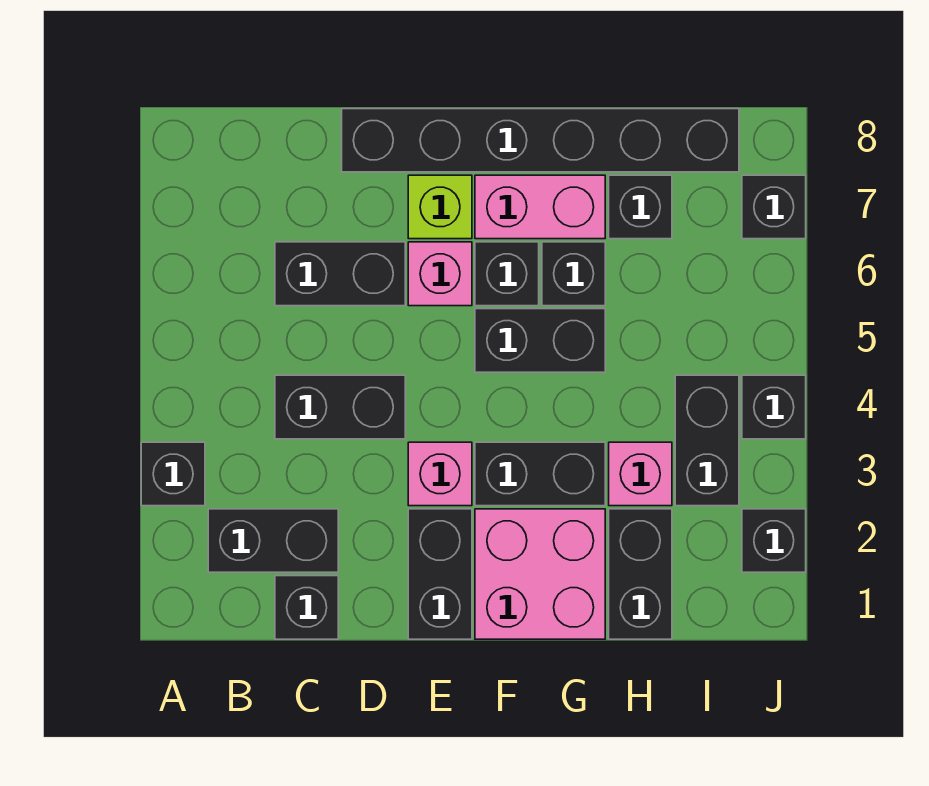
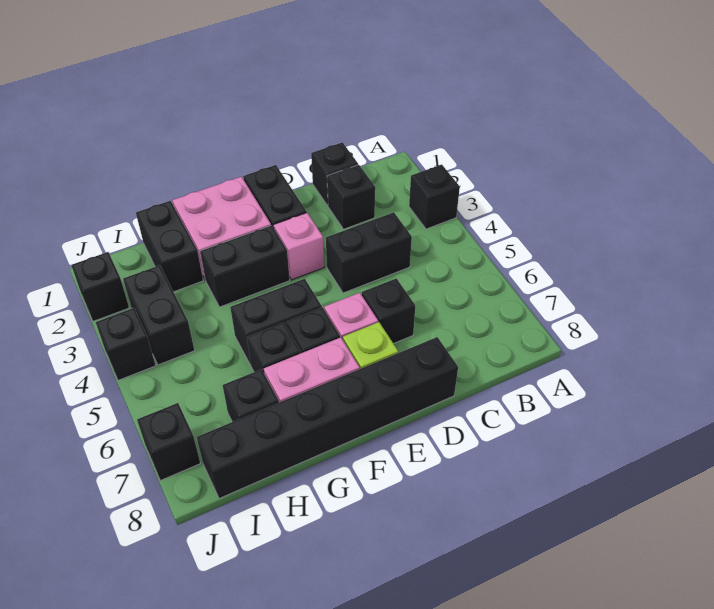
black 1x2 brick [208,509,338,572] -> black 1x1 brick [327,165,375,229]
black 1x2 brick [275,242,405,306] -> black 1x1 brick [362,278,415,343]
pink 1x1 brick [609,442,672,506] -> none

